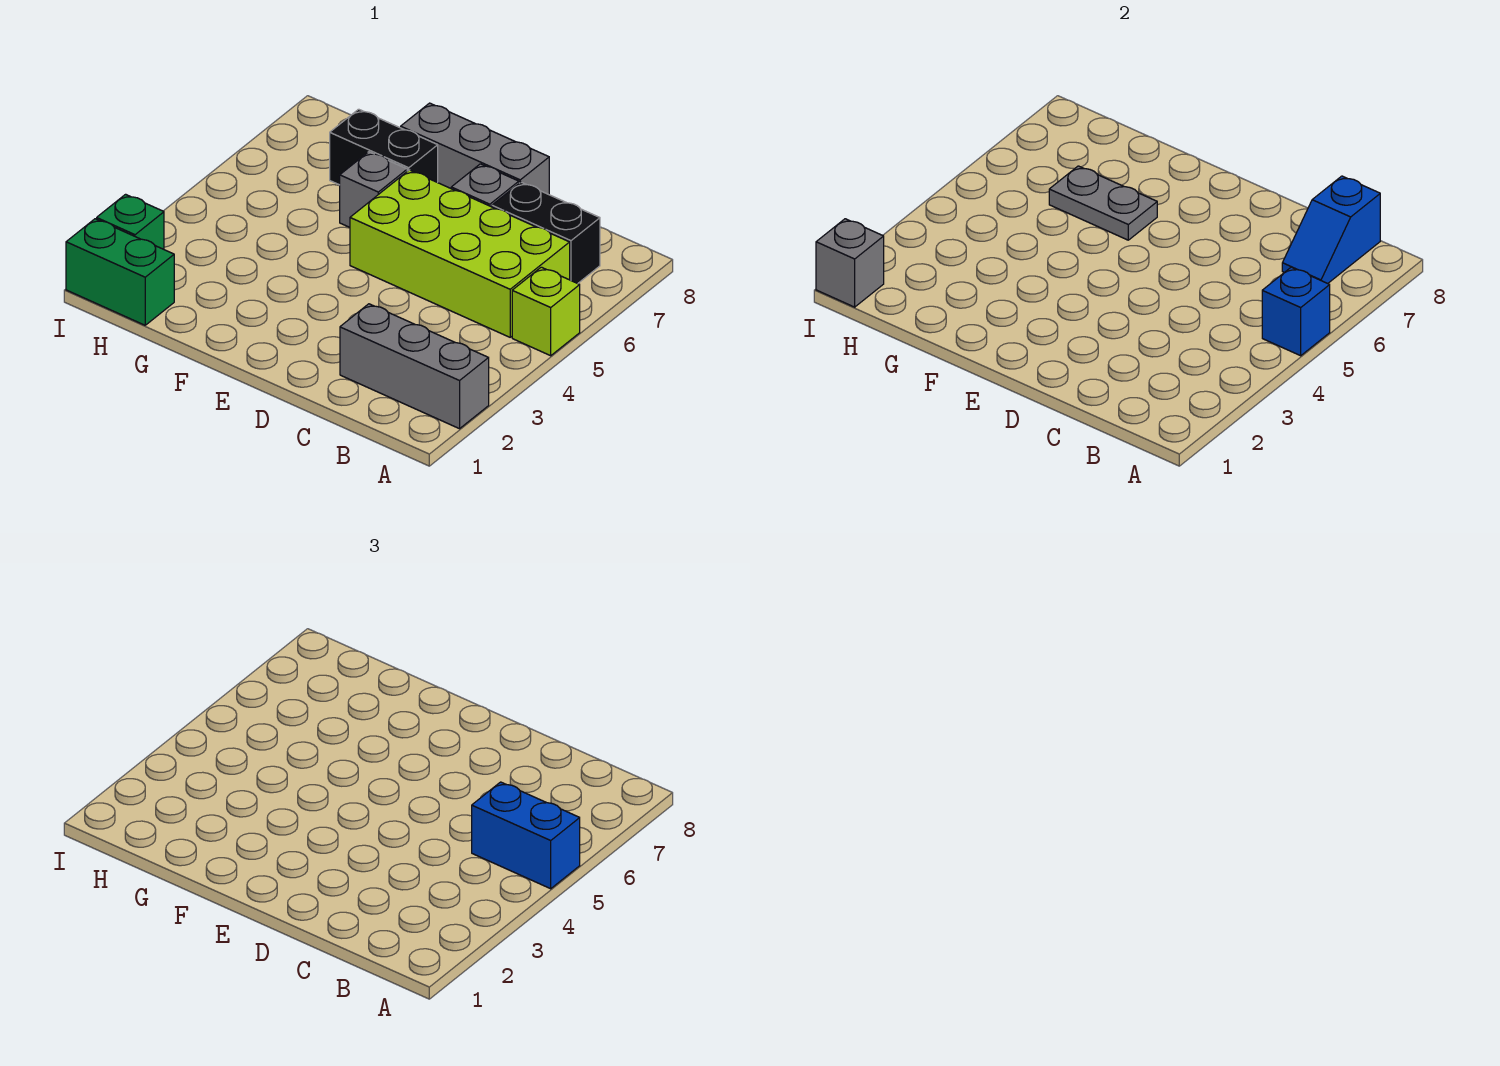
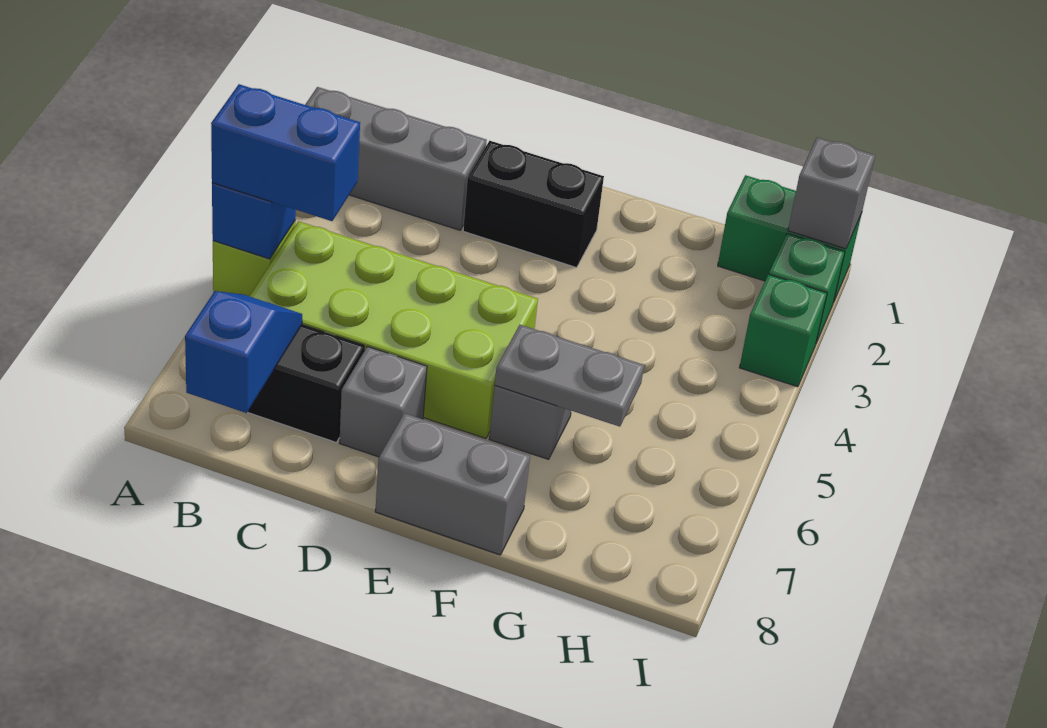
grey 1x3 brick [401,103,549,195] -> grey 1x2 brick [375,413,530,555]
black 1x2 brick [330,109,438,185] -> black 1x2 brick moved to [463,141,604,268]
none -> green 1x1 brick [739,274,827,387]

